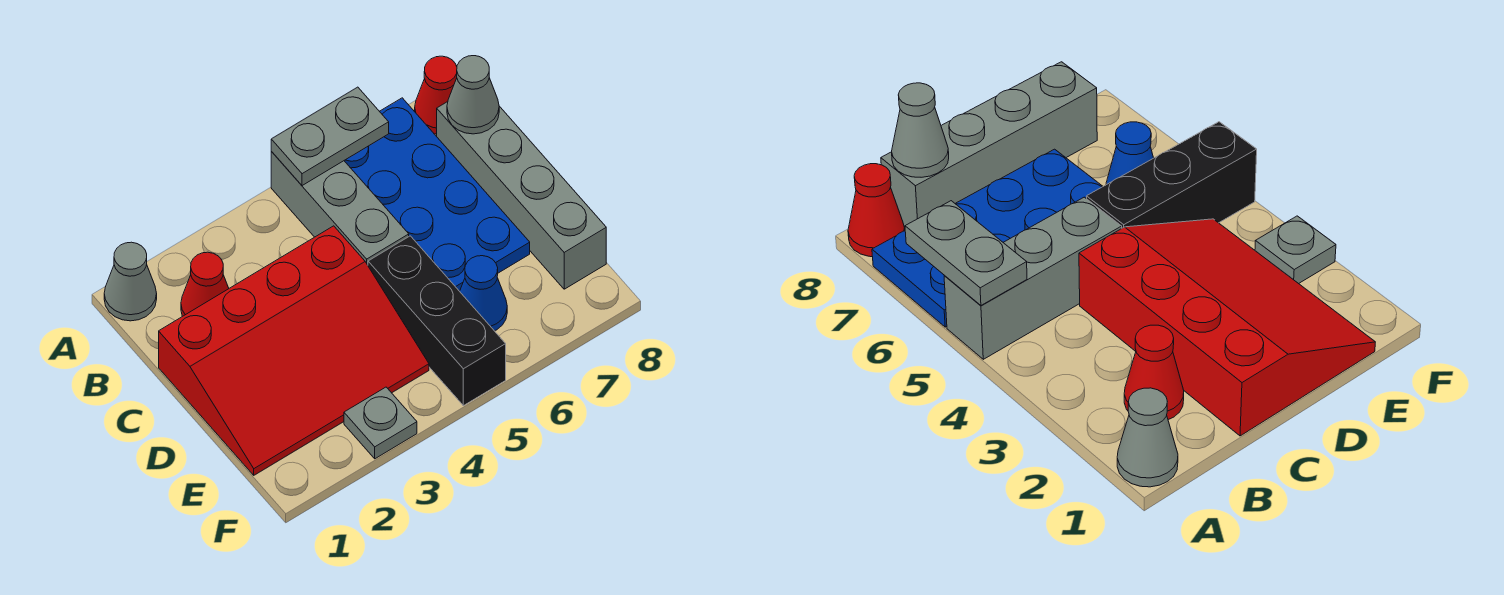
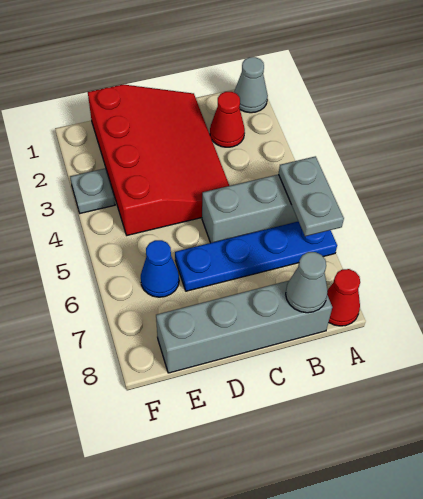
blue 2x4 plate [344,98,530,291] -> blue 1x4 plate [175,221,337,291]
red 3x4 slope [159,226,429,475] -> red 3x4 slope turned to [88,85,229,235]
black 1x3 brick [368,236,506,406] -> none

